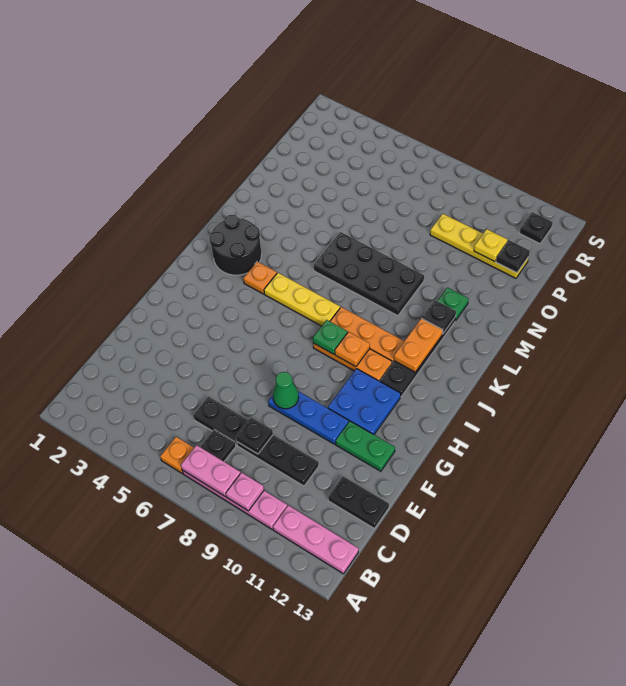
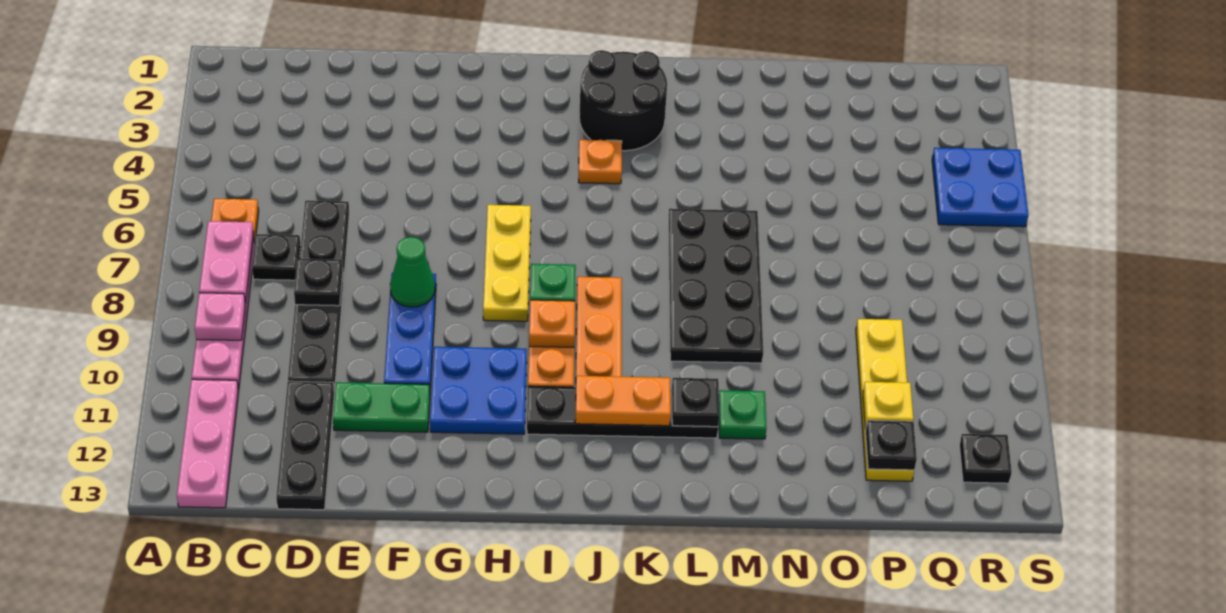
black 1x2 plate [328,476,389,529] -> black 1x3 plate [276,381,334,510]
green 1x2 plate [336,421,395,471] -> green 1x2 plate turned to [333,382,430,432]
yellow 1x3 plate [264,273,340,326] -> yellow 1x3 plate moved to [483,205,531,321]
none -> blue 2x2 plate [932,148,1028,227]

